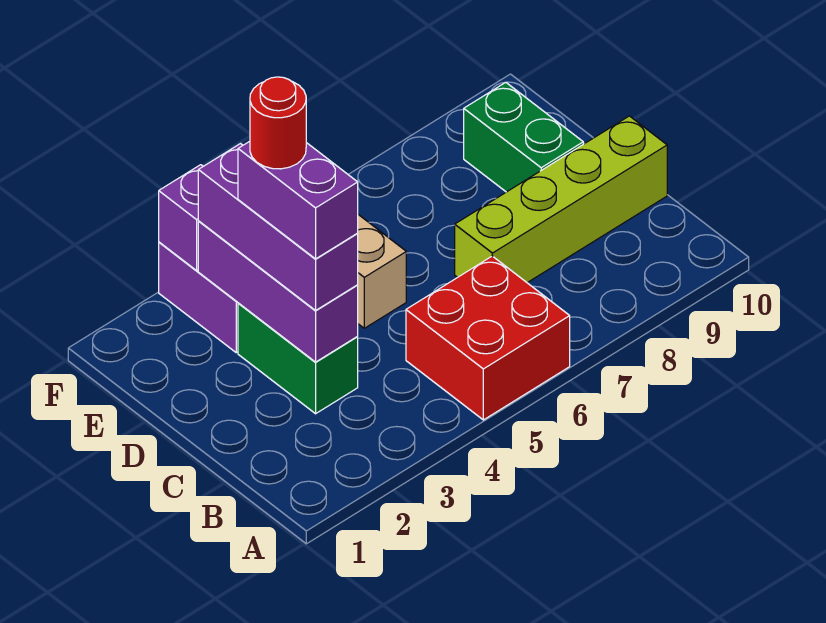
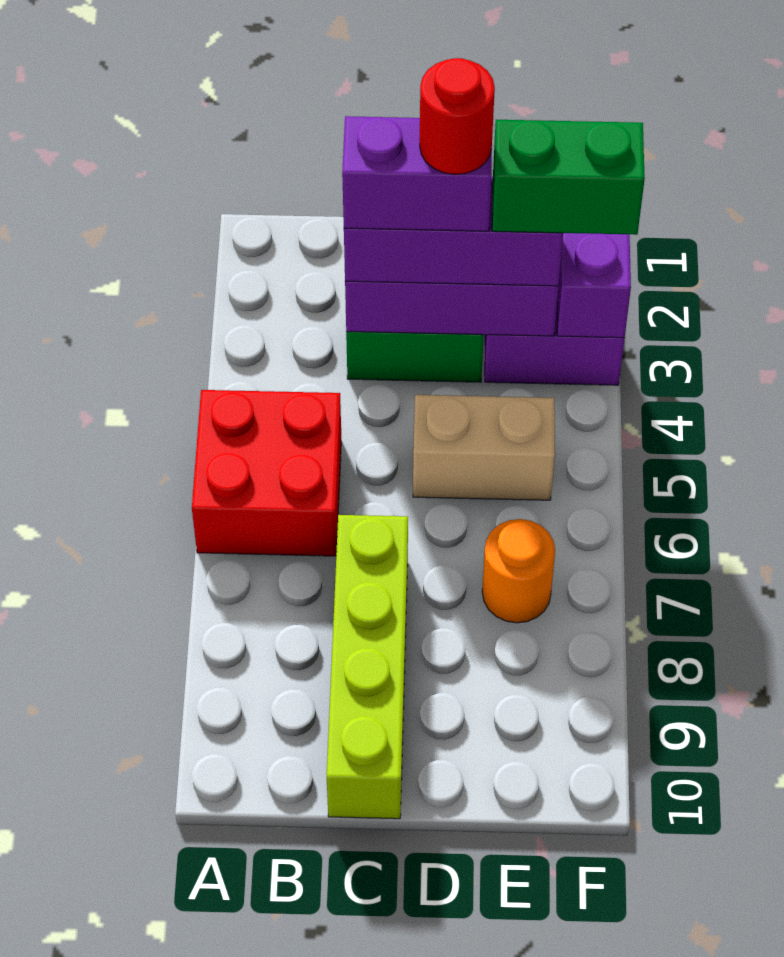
green 1x2 brick [464,82,583,192] -> green 1x2 brick moved to [492,120,645,235]
none -> orange 1x1 round brick [482,519,555,623]

